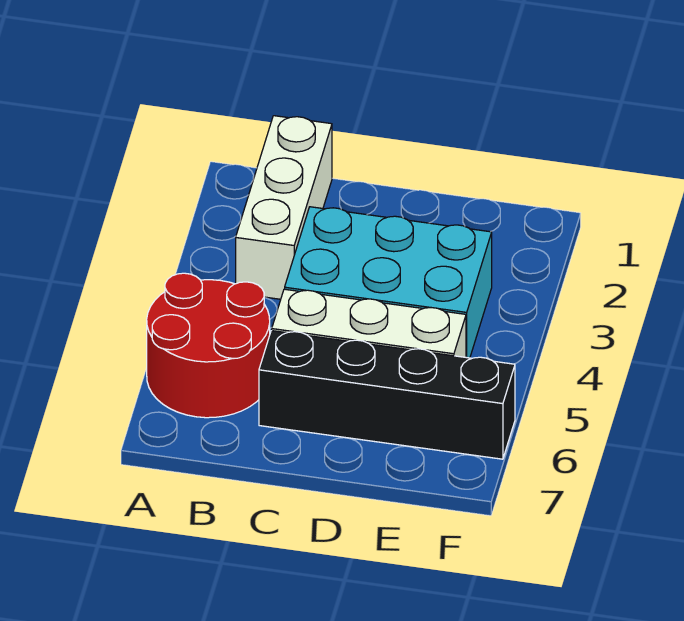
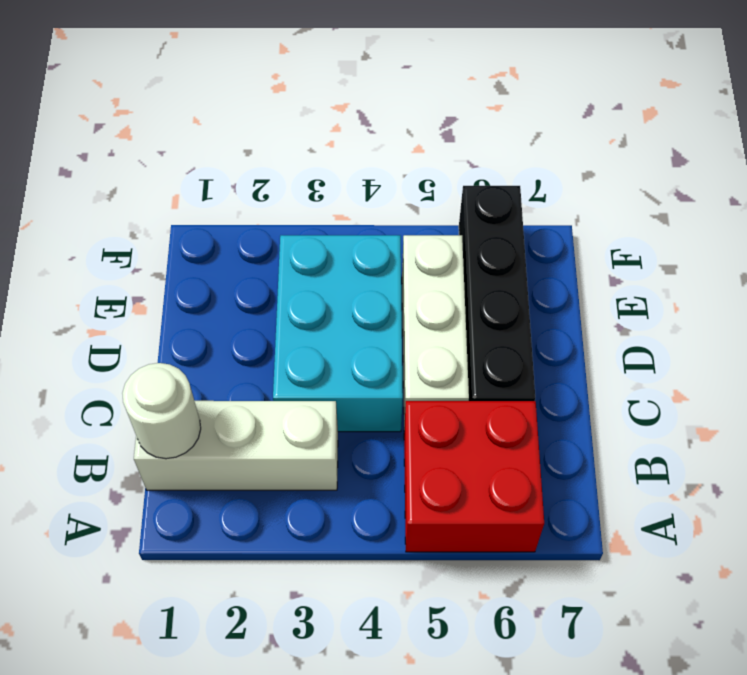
red 2x2 round brick [147,273,270,418] -> red 2x2 brick [404,401,544,552]
none -> white 1x1 round brick [122,363,201,459]

